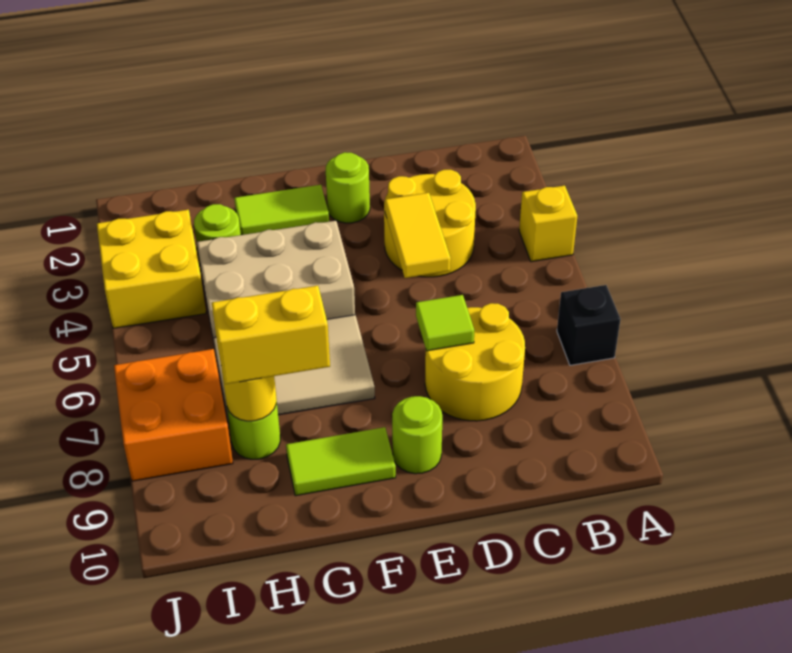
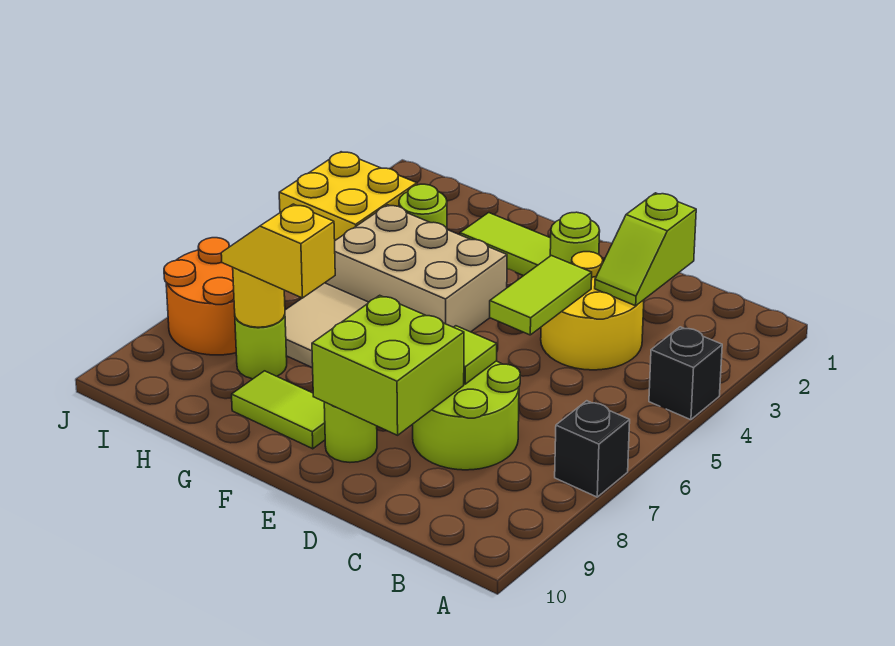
yellow 1x1 brick [519,185,577,262] -> black 1x1 brick [649,327,722,420]
none -> lime 1x2 slope [595,193,696,306]
yellow 2x2 round brick [425,303,525,421] -> lime 2x2 round brick [413,361,520,470]
yellow 1x2 tile [385,193,451,278] -> lime 1x2 tile [490,256,592,335]
none -> lime 2x2 brick [312,295,464,435]
yellow 1x2 brick [212,286,330,384] -> yellow 1x2 slope [221,204,335,298]
orange 2x2 brick [114,349,233,481] -> orange 2x2 round brick [164,238,236,355]

